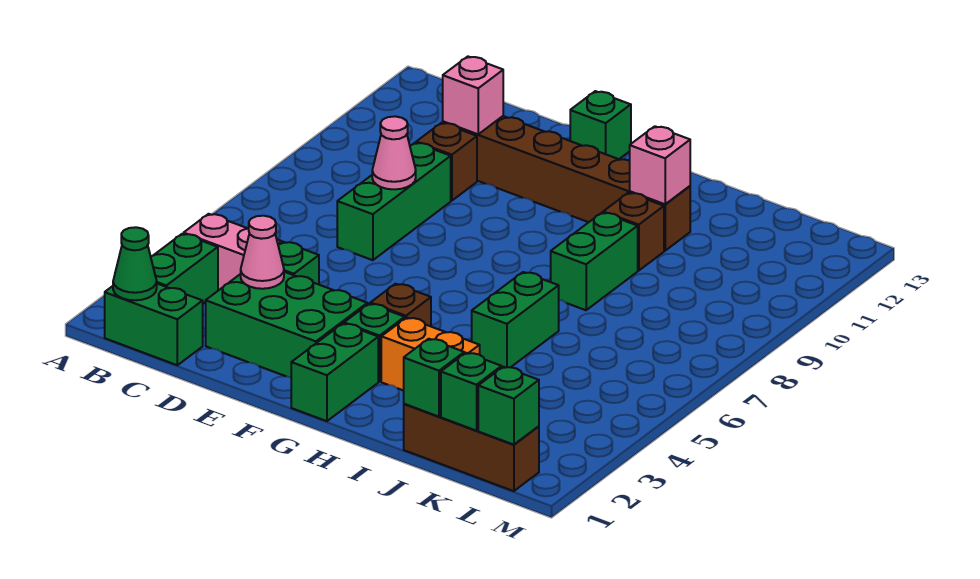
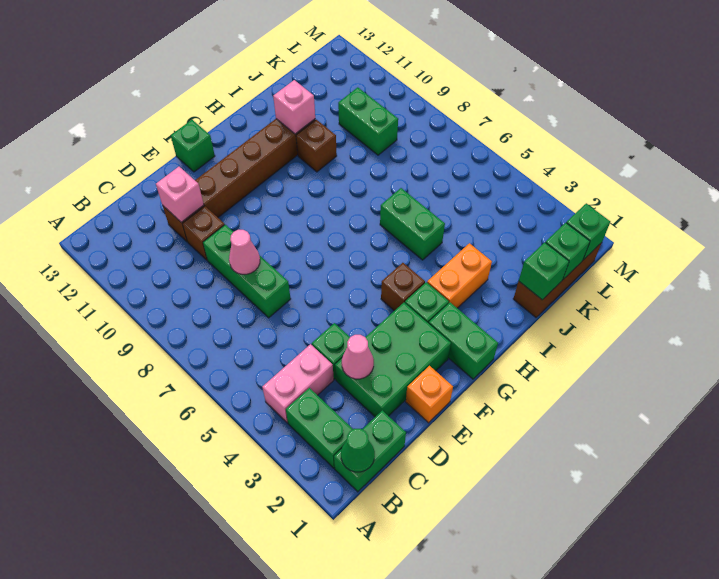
none -> orange 1x1 brick [406,366,453,423]
green 1x2 brick [551,213,638,310] -> green 1x2 brick moved to [338,87,398,155]

